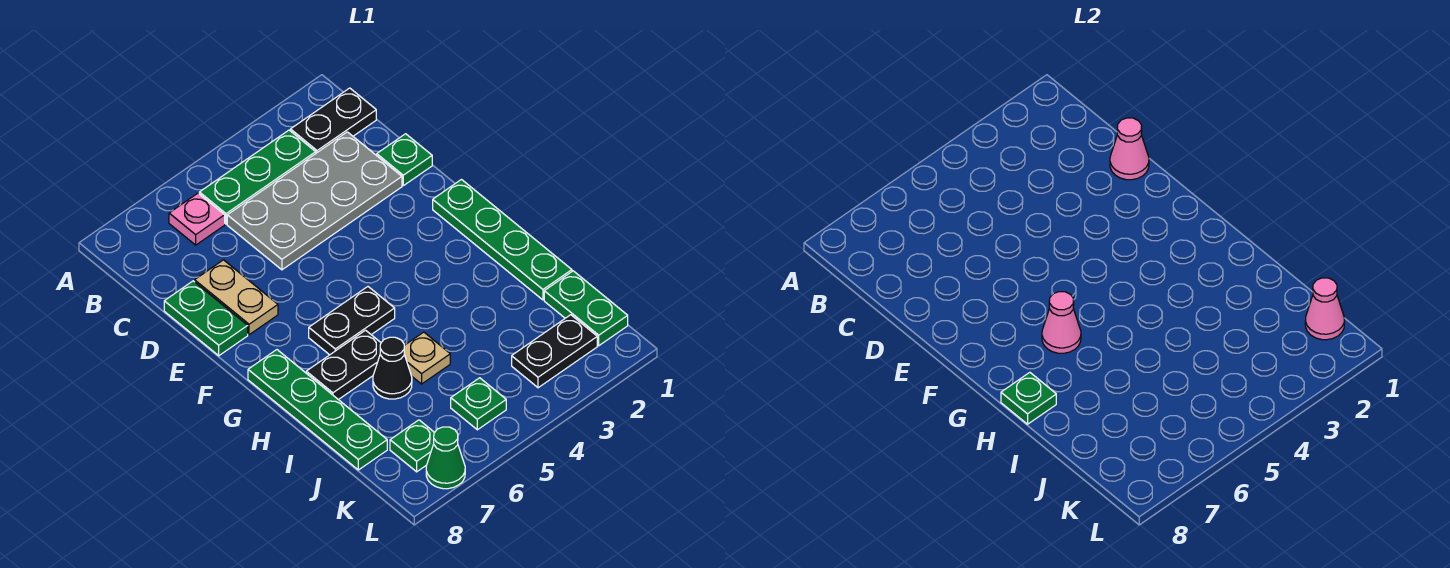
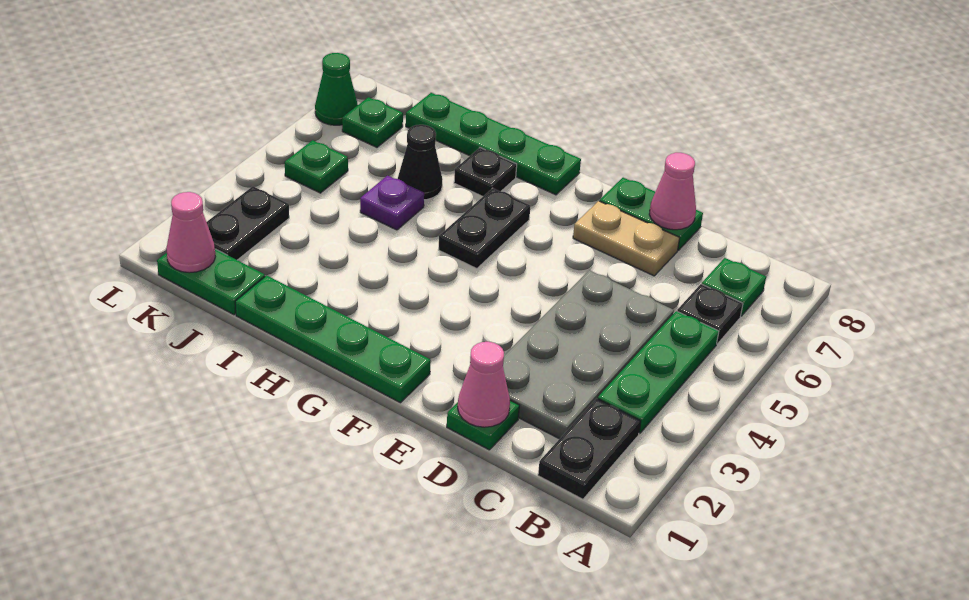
pink 1x1 plate [169,193,225,245] -> black 1x1 plate [677,284,743,344]
pink 1x1 cone [1042,292,1081,353] -> pink 1x1 cone moved to [649,153,696,230]
black 1x2 plate [306,330,381,400] -> black 1x1 plate [454,148,517,196]
green 1x1 plate [1001,372,1056,424] -> green 1x1 plate moved to [702,258,766,316]
tan 1x1 plate [404,332,450,384] -> purple 1x1 plate [360,176,424,230]

